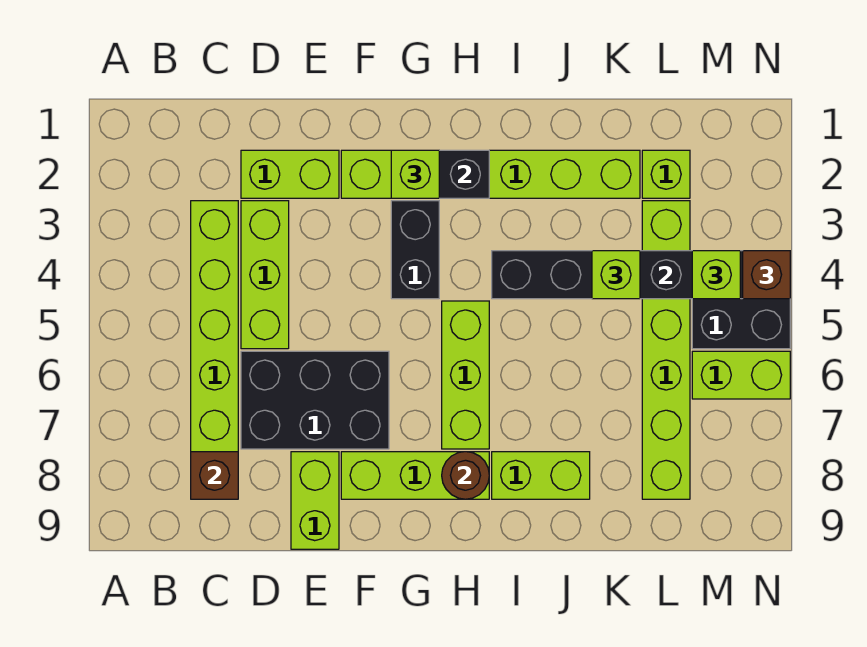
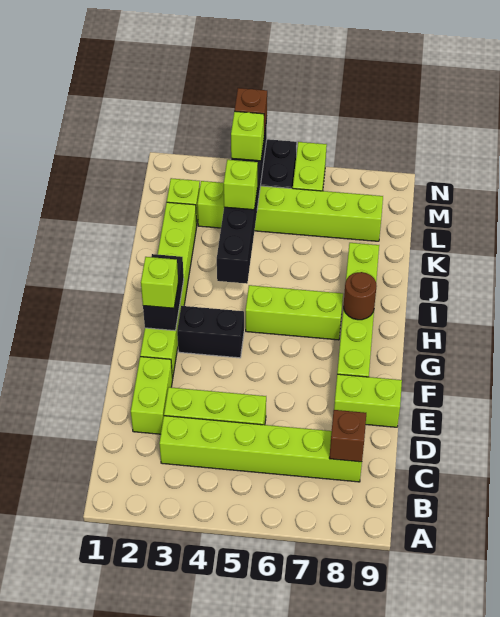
black 2x3 brick [241,351,389,449] -> none

